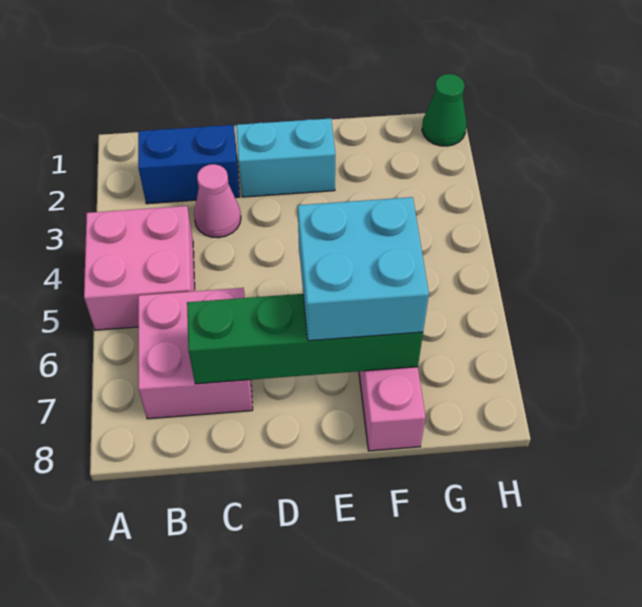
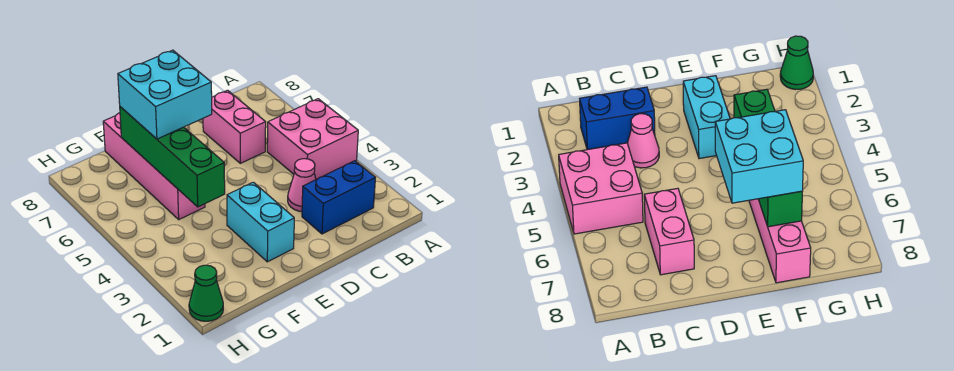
pink 2x2 brick [138,288,253,419] -> pink 1x2 brick [203,90,266,163]
green 1x4 brick [187,294,423,384] -> green 1x4 brick turned to [120,107,225,207]
cyan 1x2 brick [236,118,335,197] -> cyan 1x2 brick turned to [227,182,294,262]

